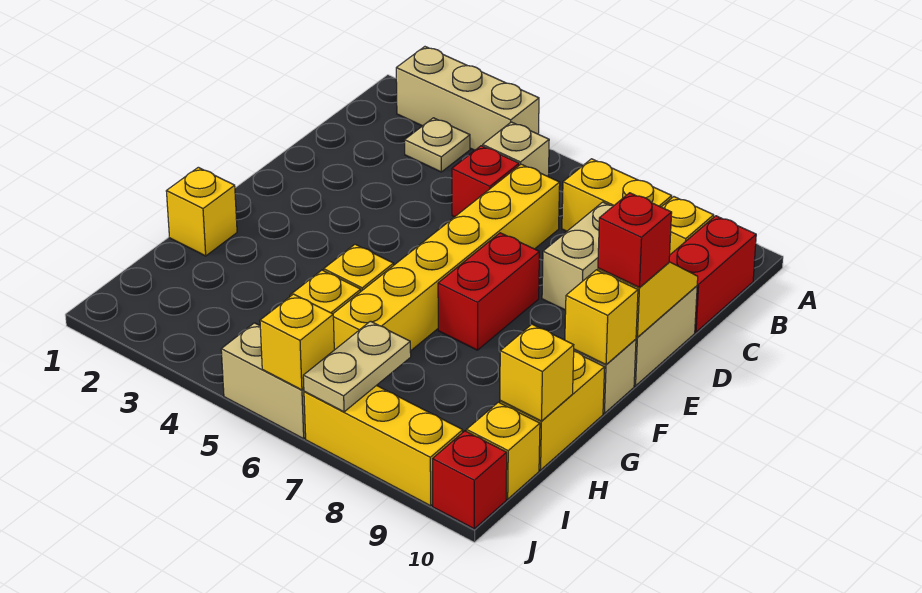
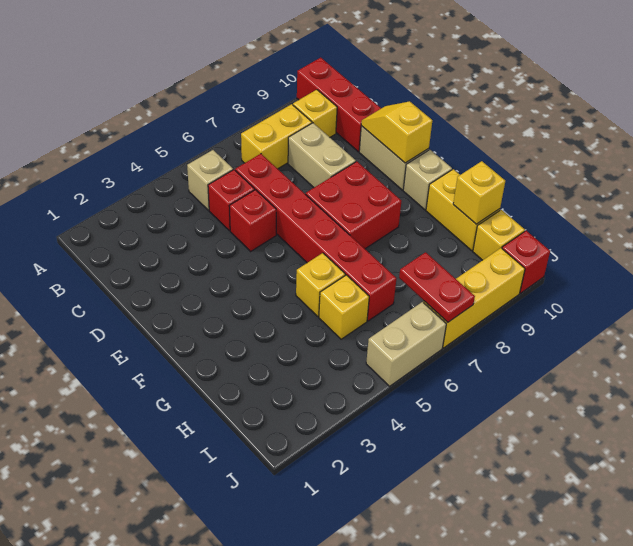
tan 1x3 brick [396,47,539,150] -> none
tan 1x1 plate [405,118,470,172] -> none
red 1x2 brick [669,216,756,332] -> red 1x3 brick [297,58,381,152]
yellow 1x6 brick [333,164,560,351] -> red 1x6 brick [235,154,397,321]
red 1x2 brick [438,233,539,350] -> red 2x2 brick [306,162,401,249]
red 1x1 brick [598,193,672,288] -> red 1x1 brick moved to [229,190,276,251]
yellow 1x1 brick [565,270,638,365] -> none
yellow 1x1 brick [166,167,237,256] -> none
tan 1x2 plate [303,321,411,412] -> red 1x2 plate [399,252,475,323]
yellow 1x1 brick [260,294,334,390] -> none

